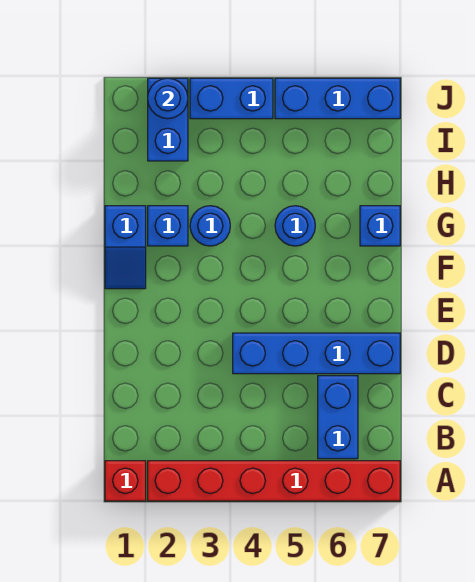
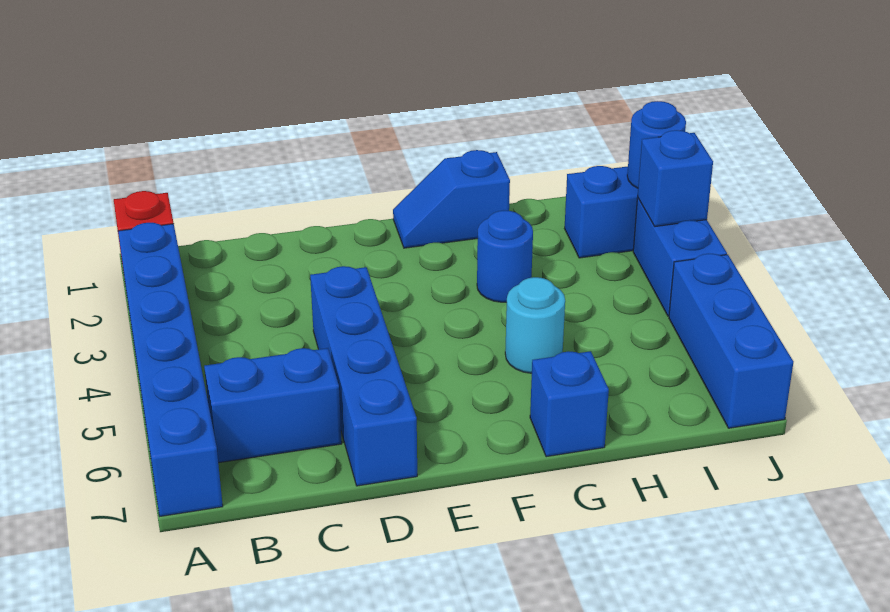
red 1x6 brick [148,461,400,501] -> blue 1x6 brick [118,223,223,516]
blue 1x1 brick [148,206,188,246] -> blue 1x1 brick moved to [638,130,713,226]
blue 1x1 round brick [275,206,315,246] -> cyan 1x1 round brick [505,277,565,373]

